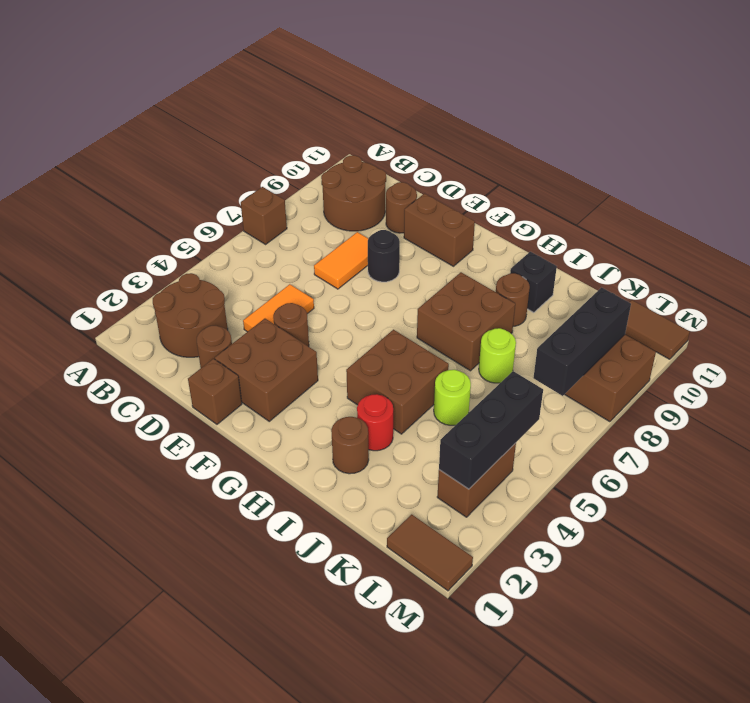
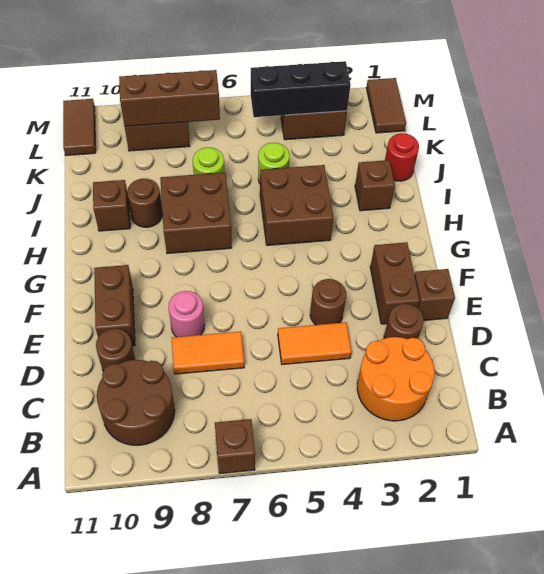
brown 2x2 round brick [153,273,228,357] -> orange 2x2 round brick [357,337,435,421]
brown 2x2 brick [215,319,318,421] -> brown 1x2 brick [370,242,420,324]
black 1x1 round brick [368,230,400,282] -> pink 1x1 round brick [168,291,205,337]
brown 1x1 round brick [331,417,369,474] -> brown 1x1 brick [355,160,395,211]
red 1x1 round brick [357,394,393,451] -> red 1x1 round brick moved to [385,133,419,181]
black 1x1 brick [510,252,557,313] -> brown 1x1 brick [93,180,130,231]
black 1x3 brick [533,288,631,396] -> brown 1x3 brick [119,70,220,126]

